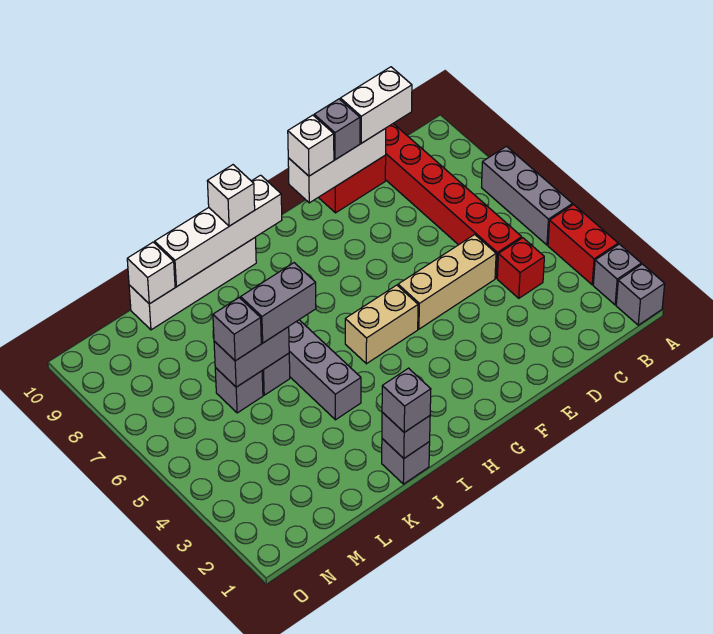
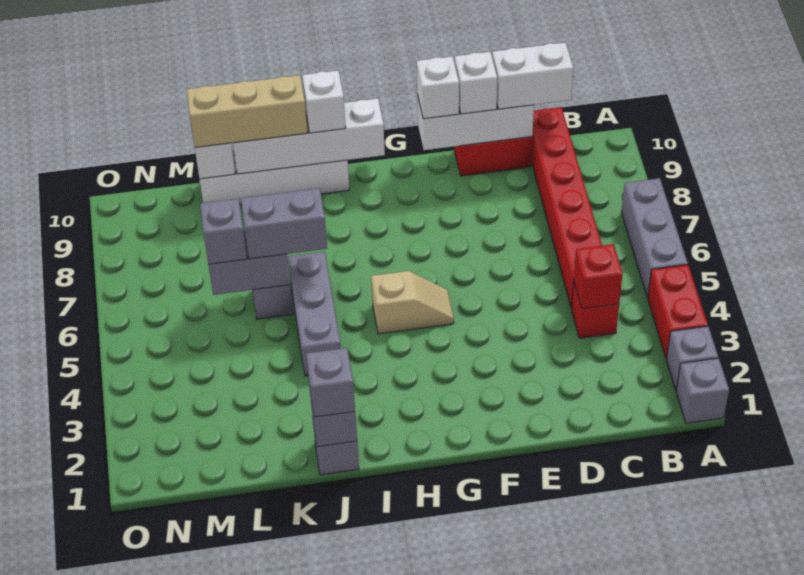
none -> red 1x1 brick [573,244,623,309]
tan 1x3 brick [398,235,496,329] -> tan 1x3 brick moved to [187,75,308,148]
grey 1x1 brick [314,99,360,160] -> white 1x1 brick [455,52,497,114]
tan 1x2 brick [345,285,418,364] -> tan 1x2 slope [371,271,454,334]
grey 1x1 brick [215,368,263,413] -> none

